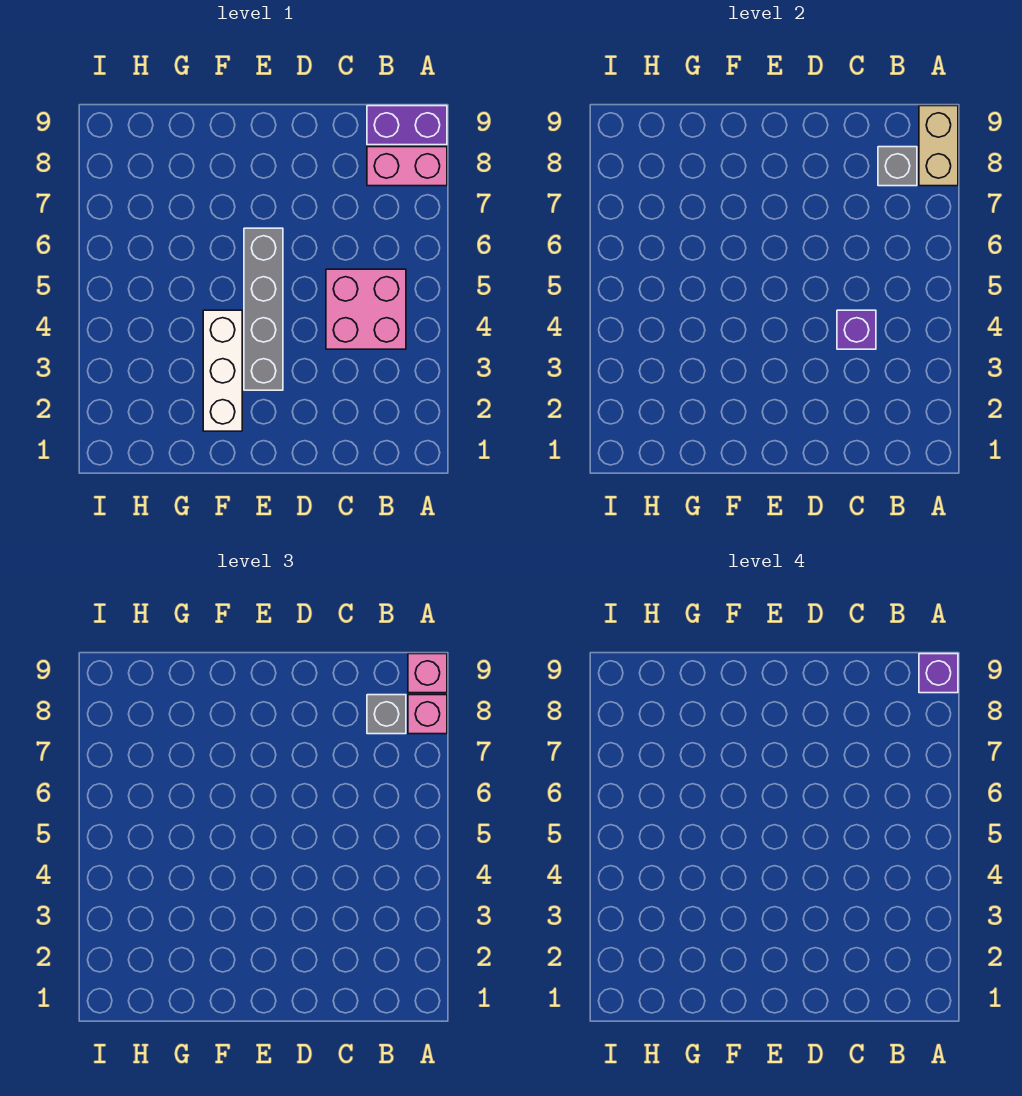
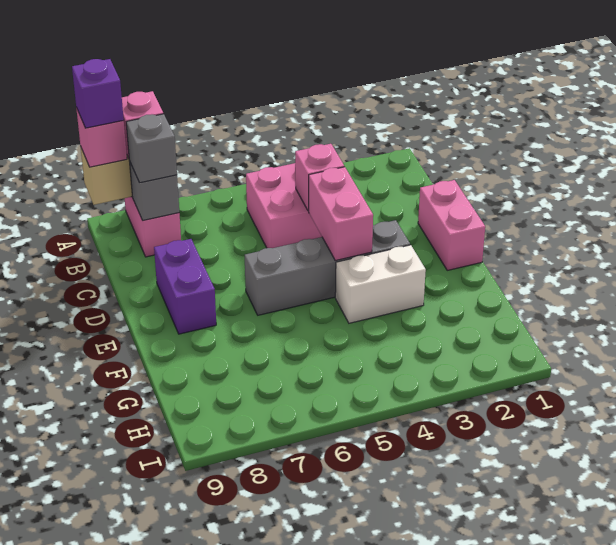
purple 1x2 brick [367,106,447,145] -> purple 1x2 brick moved to [154,239,216,334]
purple 1x1 brick [837,310,876,349] -> pink 1x1 brick [295,144,344,211]
none -> pink 1x2 brick [418,180,485,270]
none -> pink 1x2 brick [309,167,373,261]
white 1x3 brick [203,310,242,431] -> white 1x2 brick [335,245,426,323]

